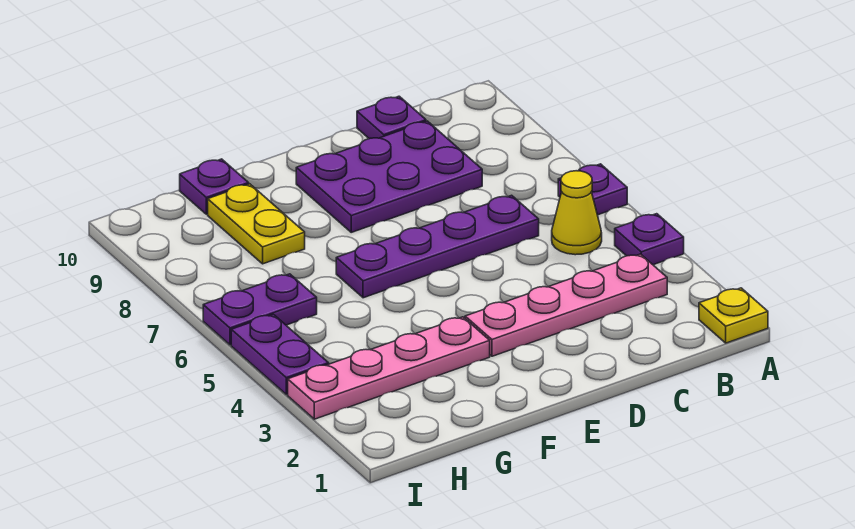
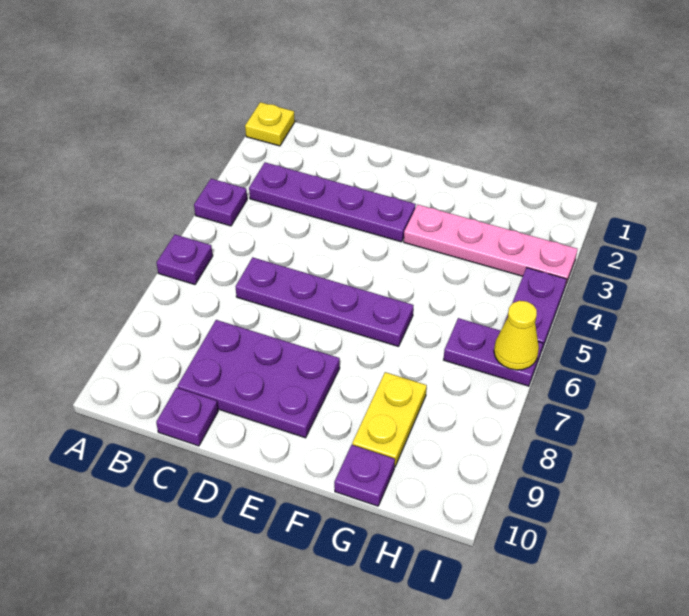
pink 1x4 plate [465,254,667,356] -> purple 1x4 plate [249,162,416,242]
yellow 1x1 cone [552,171,602,255] -> yellow 1x1 cone moved to [494,301,539,370]

